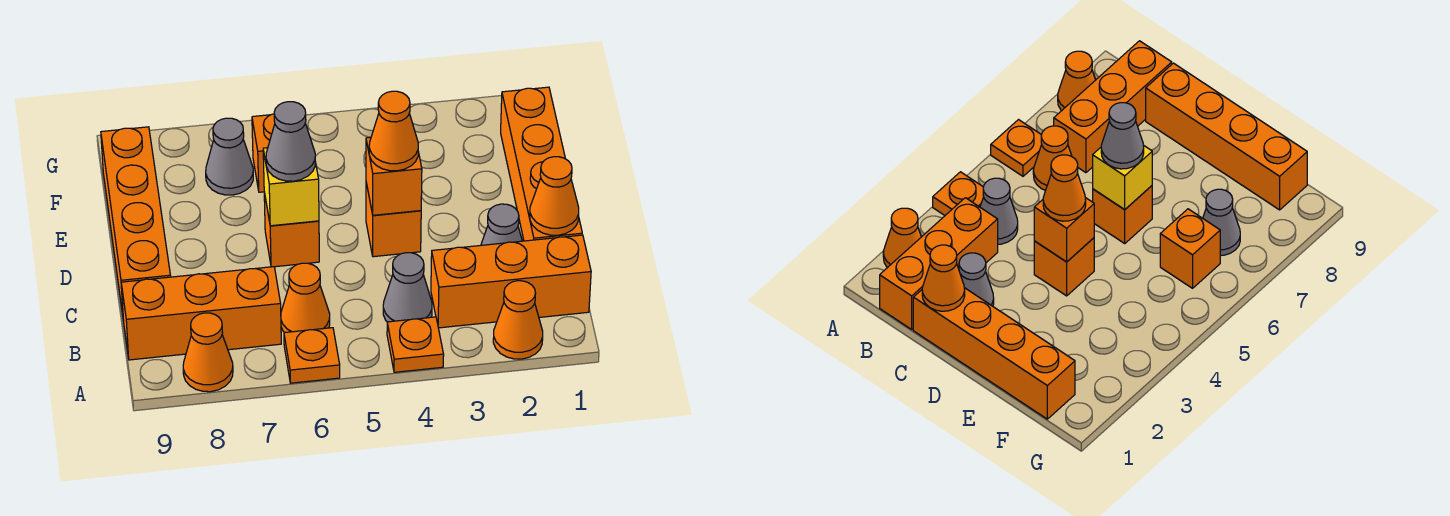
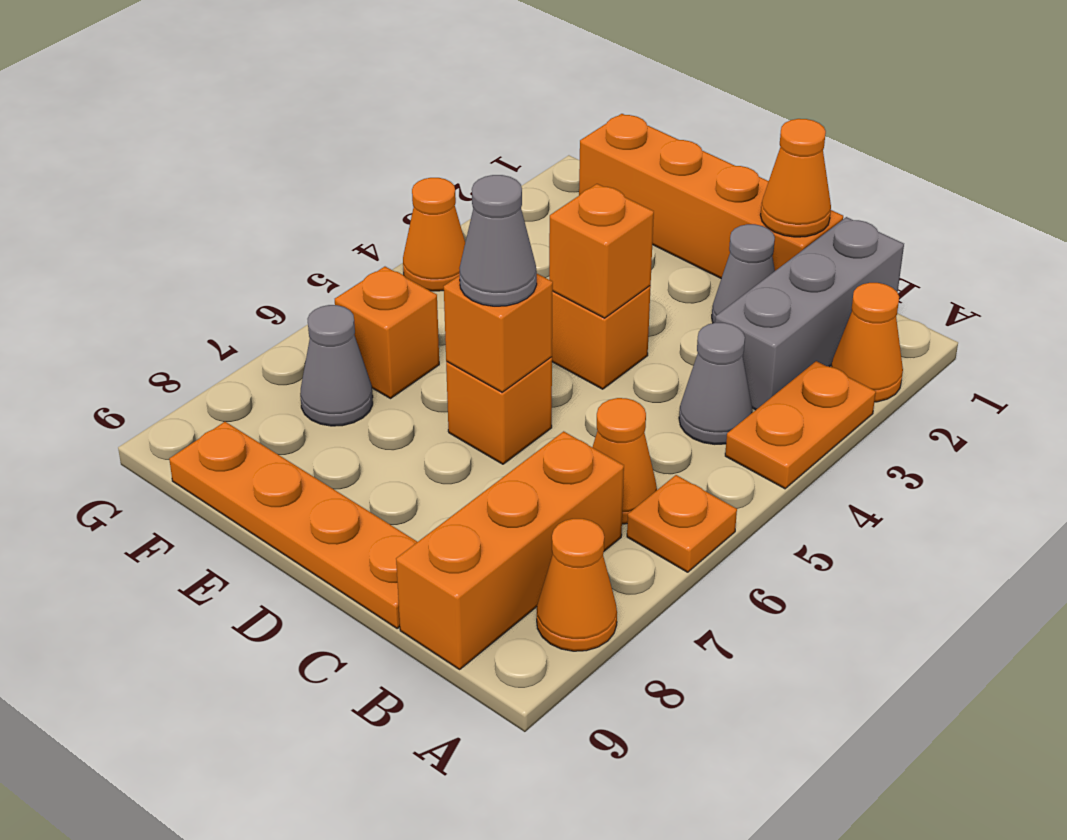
orange 1x1 plate [387,317,444,372] -> orange 1x2 plate [725,361,876,489]
orange 1x3 brick [431,235,591,328] -> grey 1x3 brick [715,217,904,410]
orange 1x4 brick [101,127,171,321] -> orange 1x4 plate [169,422,417,628]
orange 1x1 cone [369,91,418,171] -> orange 1x1 cone moved to [403,178,465,291]
yellow 1x1 brick [263,148,319,226] -> orange 1x1 brick [444,274,553,392]

